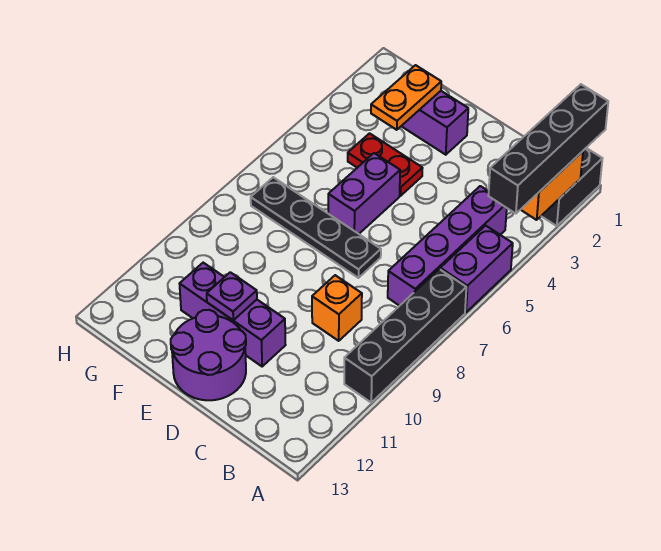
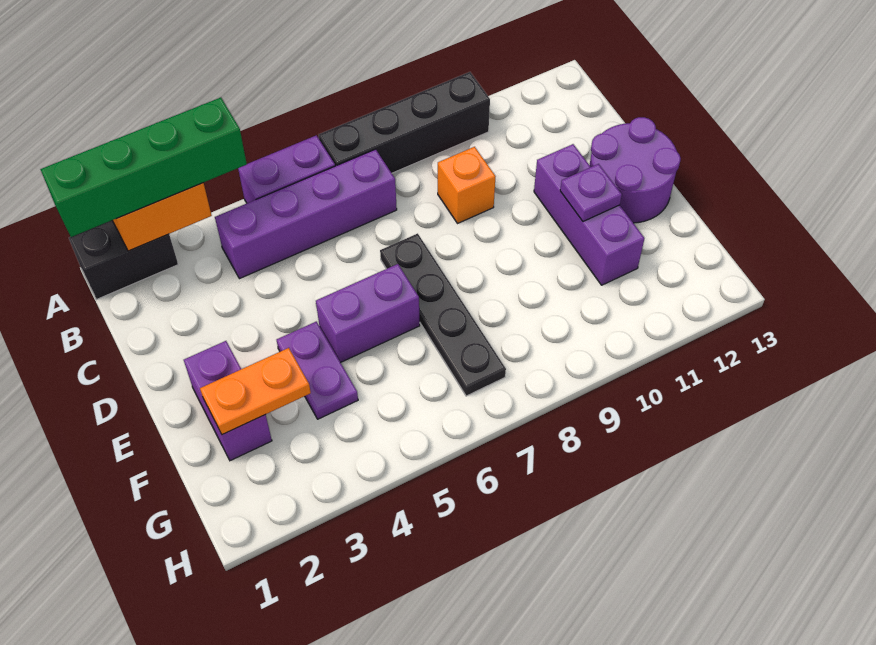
black 1x4 brick [488,84,608,214] -> green 1x4 brick [40,98,247,237]
red 1x2 plate [348,133,422,196] -> purple 1x2 plate [277,322,358,419]

